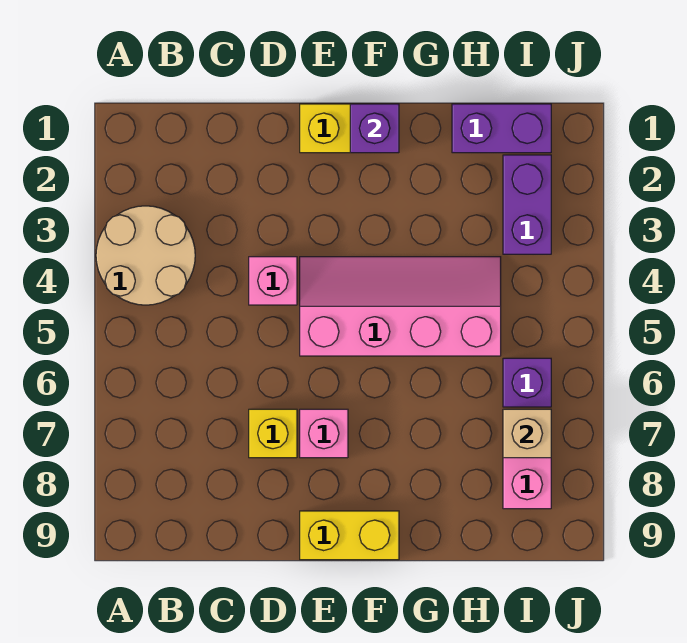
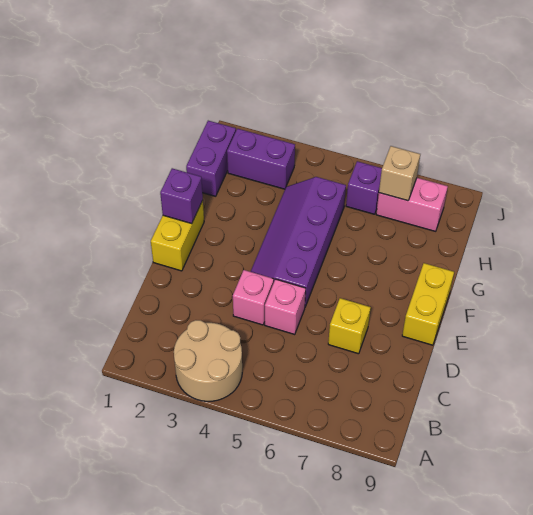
pink 2x4 slope [300,257,501,356] -> purple 2x4 slope [250,177,346,307]
pink 1x1 brick [300,409,348,458] -> pink 1x1 brick moved to [265,279,306,334]

